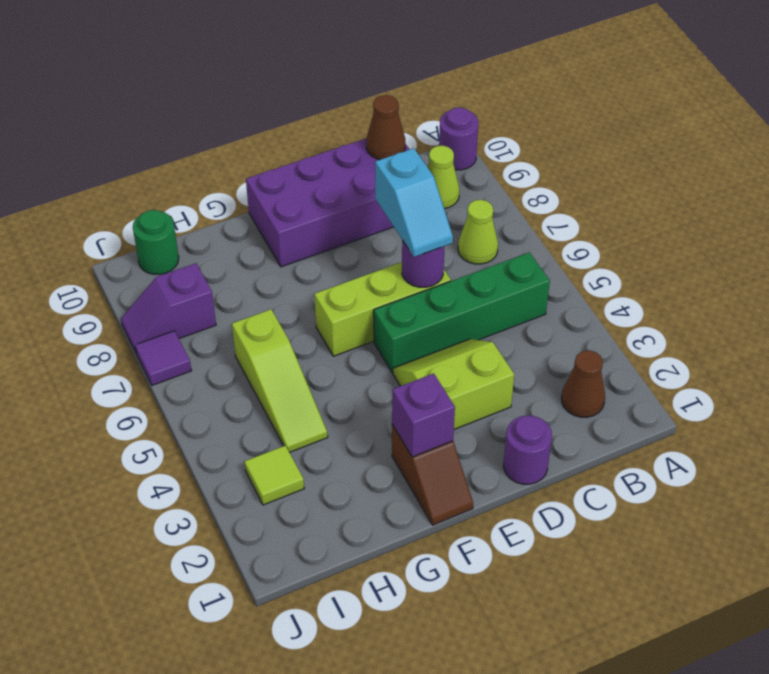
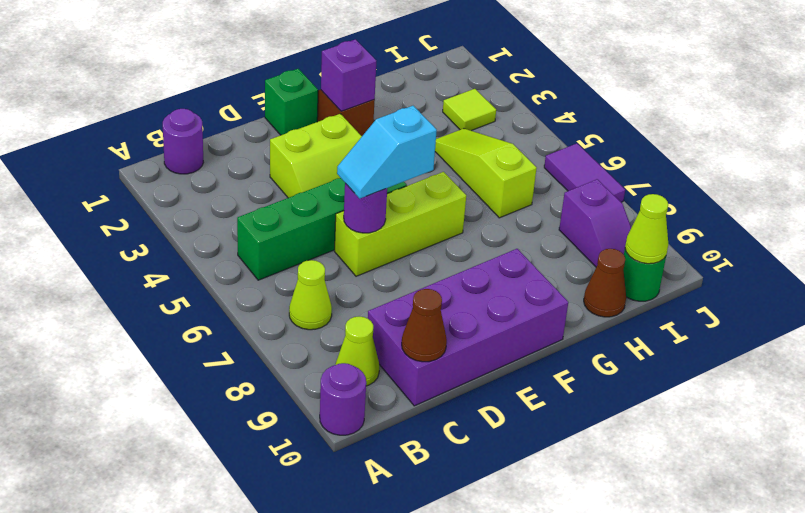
brown 1x1 cone [561,350,605,417] -> brown 1x1 cone moved to [584,249,626,317]
purple 1x1 round brick [504,416,552,484] -> purple 1x1 round brick moved to [163,109,203,174]
cyan 1x2 slope [375,148,453,257] -> cyan 1x2 slope turned to [337,106,437,198]
none -> green 1x1 brick [265,69,318,135]
purple 1x2 slope [121,263,216,354] -> purple 1x2 slope turned to [559,179,631,267]
none -> lime 1x1 cone [625,194,668,264]
purple 1x1 tile [135,331,191,385] -> purple 1x2 tile [544,143,625,202]

